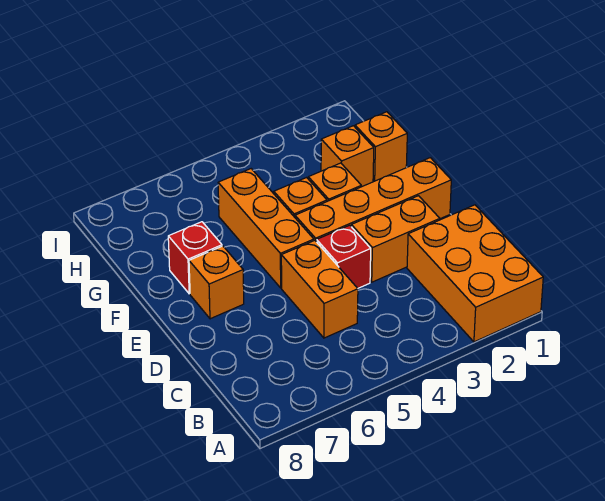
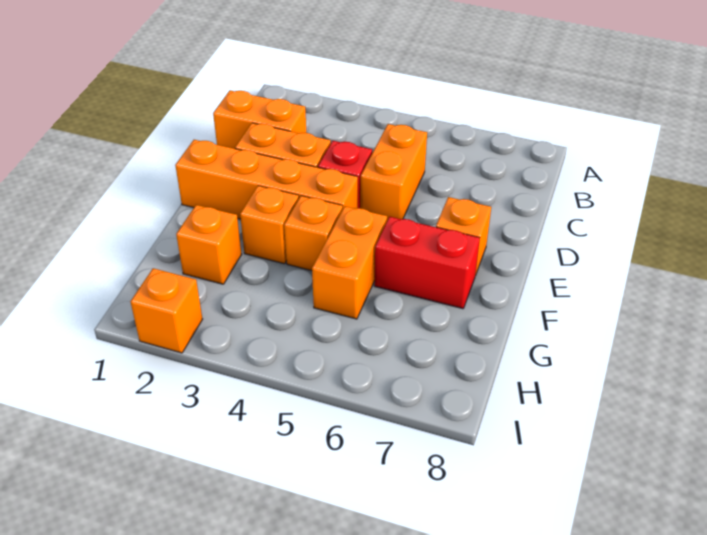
orange 2x3 brick [407,205,543,342] -> orange 1x2 brick [213,91,306,149]
orange 1x3 brick [218,169,314,288] -> orange 1x2 brick [312,206,387,319]
red 1x1 brick [168,222,222,294] -> red 1x2 brick [374,217,480,309]
orange 1x1 brick [355,112,407,181] -> orange 1x1 brick moved to [131,268,203,353]

